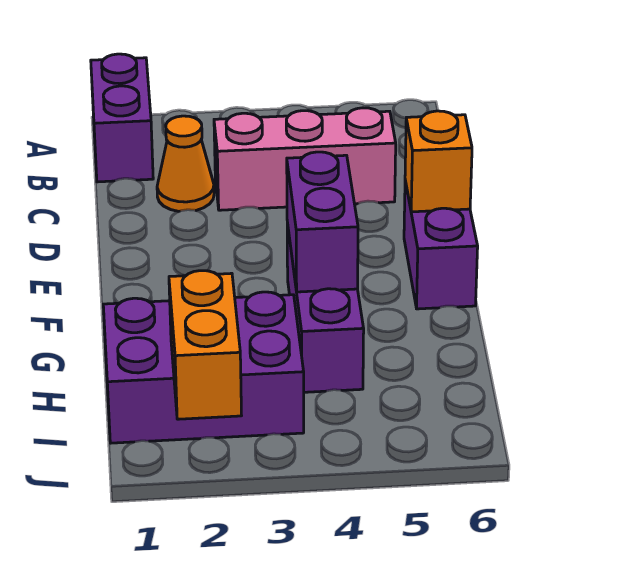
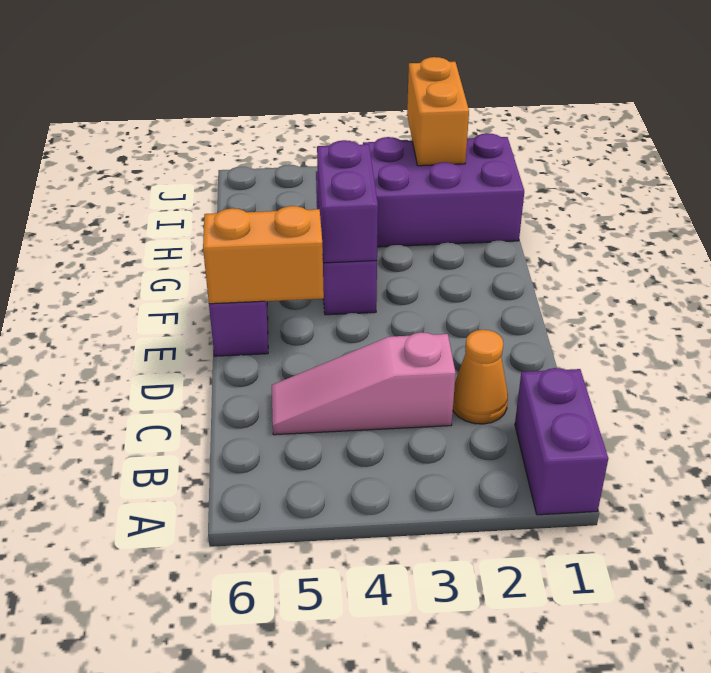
pink 1x3 brick [214,108,396,210] -> pink 1x3 slope [272,332,456,435]
orange 1x1 brick [405,111,472,212] -> orange 1x2 brick [203,206,324,304]

